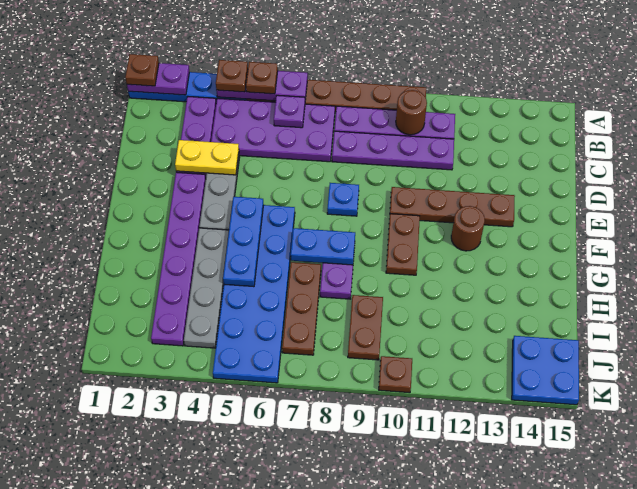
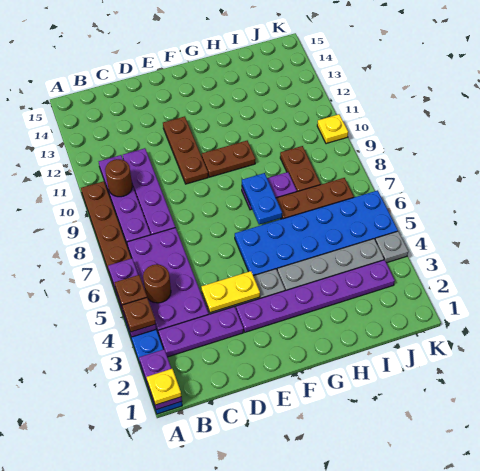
brown 1x1 plate [125,54,159,86] -> yellow 1x1 plate [147,369,181,405]
purple 1x1 plate [274,95,305,128] -> none
yellow 1x2 plate [175,140,239,175] -> yellow 1x2 plate turned to [201,271,260,313]
blue 1x1 plate [327,183,359,216] -> none
brown 1x4 plate [390,187,515,227] -> brown 1x3 plate [163,116,208,184]
blue 1x3 plate [223,197,264,287] -> none
brown 1x1 round brick [451,206,485,251] -> brown 1x1 round brick moved to [143,264,171,303]
brown 1x2 plate [348,295,383,360] -> brown 1x2 plate turned to [280,146,320,192]
blue 2x2 plate [512,336,579,405] -> none
none -> grey 1x1 plate [375,231,408,263]
brown 1x1 plate [379,356,412,393] -> yellow 1x1 plate [317,114,348,144]

